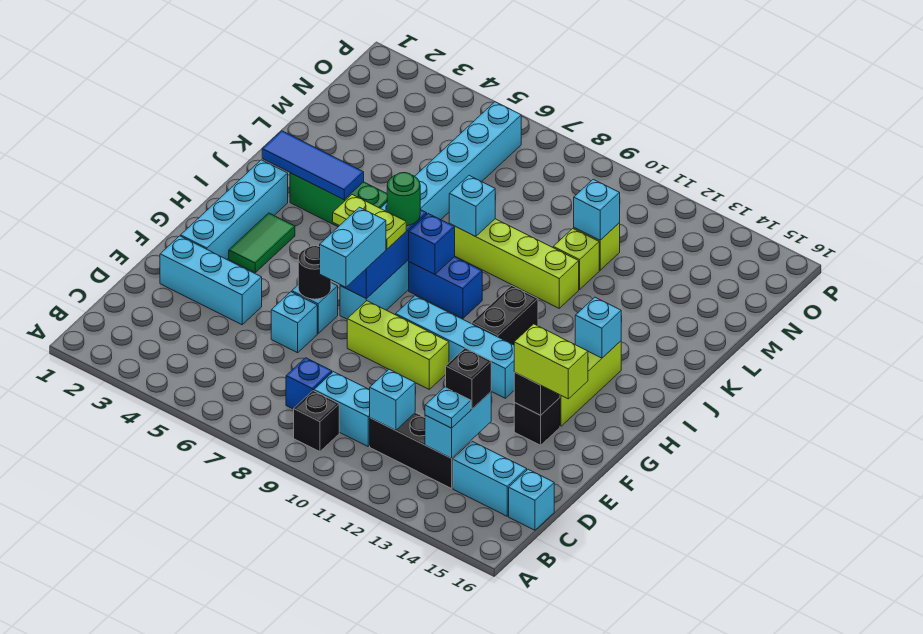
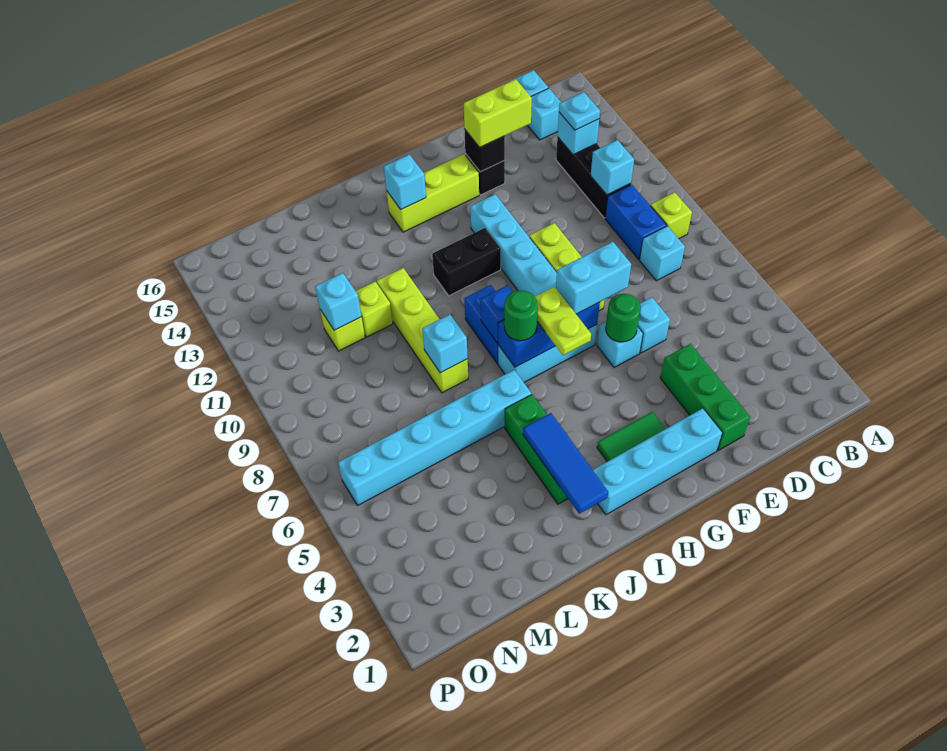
black 1x1 brick [294,391,339,452] -> lime 1x1 brick [651,192,692,239]
blue 1x1 brick [286,358,332,409] -> cyan 1x1 brick [639,226,685,281]
cyan 1x2 brick [314,372,370,446] -> blue 1x2 brick [605,185,667,259]
cyan 1x2 brick [425,392,491,458] -> cyan 1x1 brick [557,112,599,155]
cyan 1x2 brick [453,442,527,516] -> cyan 1x1 brick [527,88,561,140]
black 1x1 brick [446,348,491,409] -> none
cyan 1x3 brick [160,236,262,325] -> green 1x3 brick [660,344,750,451]
black 1x1 round brick [298,246,331,299] -> green 1x1 round brick [606,294,641,342]
lime 1x2 brick [514,324,588,399] -> lime 1x2 brick turned to [464,79,532,147]

